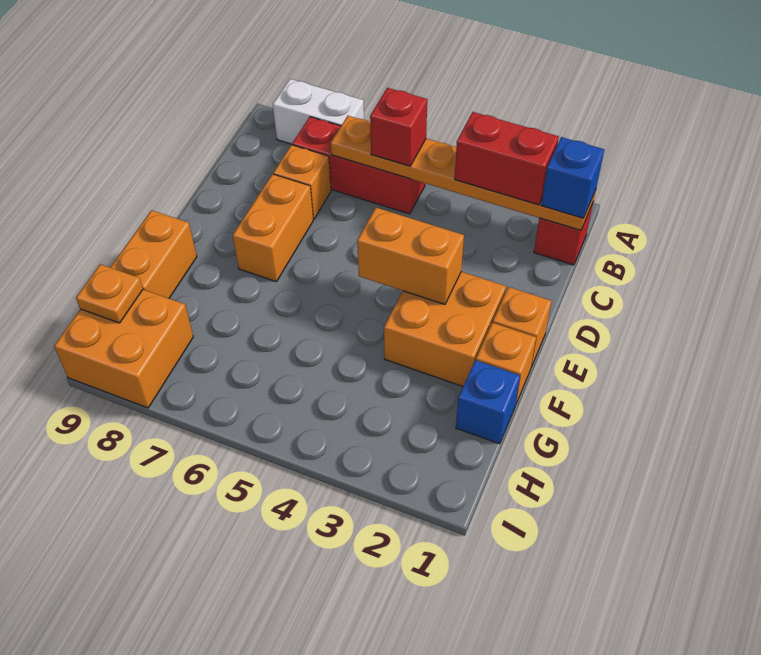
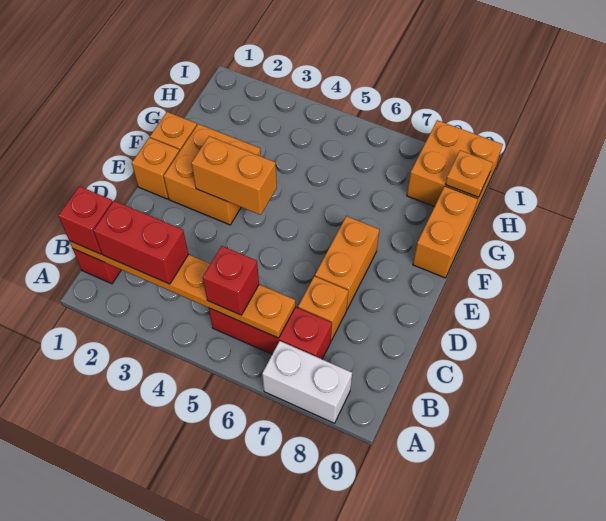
blue 1x1 brick [541,137,604,218] -> red 1x1 brick [59,186,113,254]
blue 1x1 brick [456,360,520,444] -> none

